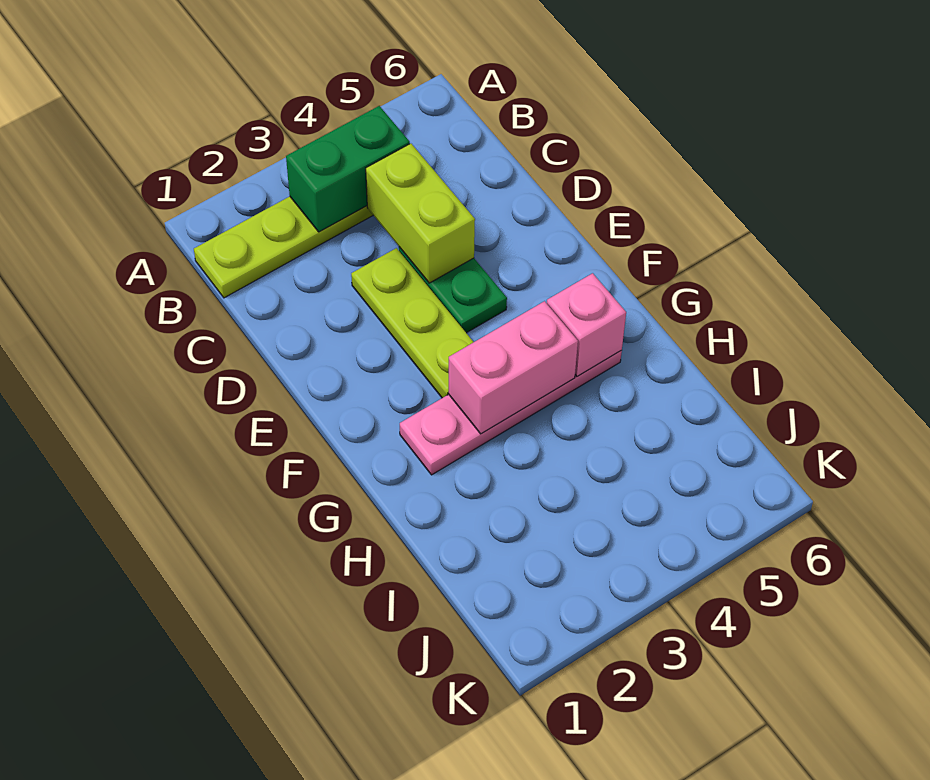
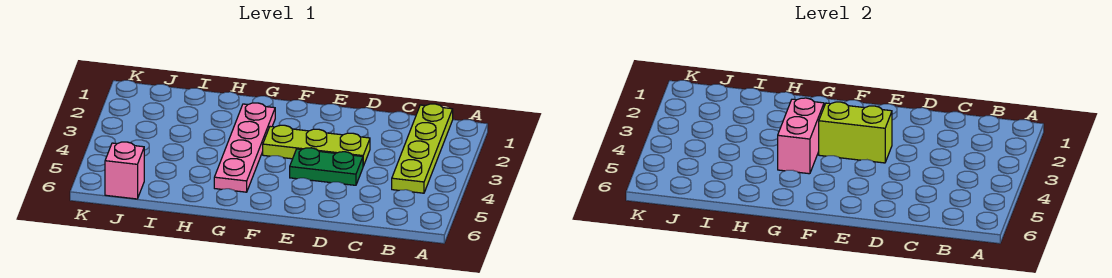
green 1x2 brick [286,106,410,232] -> none
lime 1x2 brick [366,143,475,283] -> lime 1x2 brick moved to [819,102,892,163]
pink 1x1 brick [547,273,626,377] -> pink 1x1 brick moved to [105,142,144,199]

